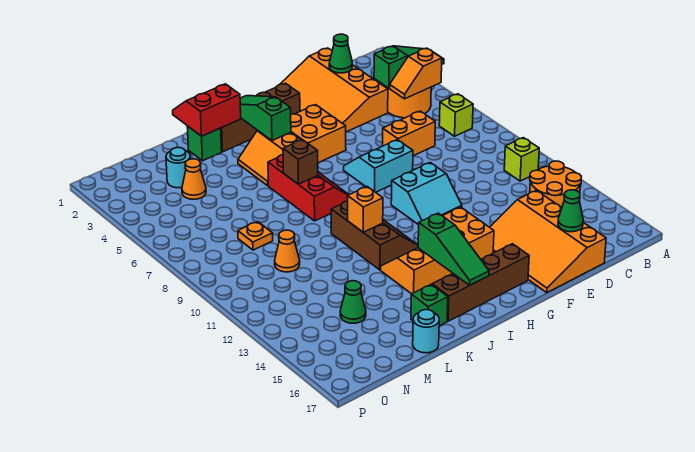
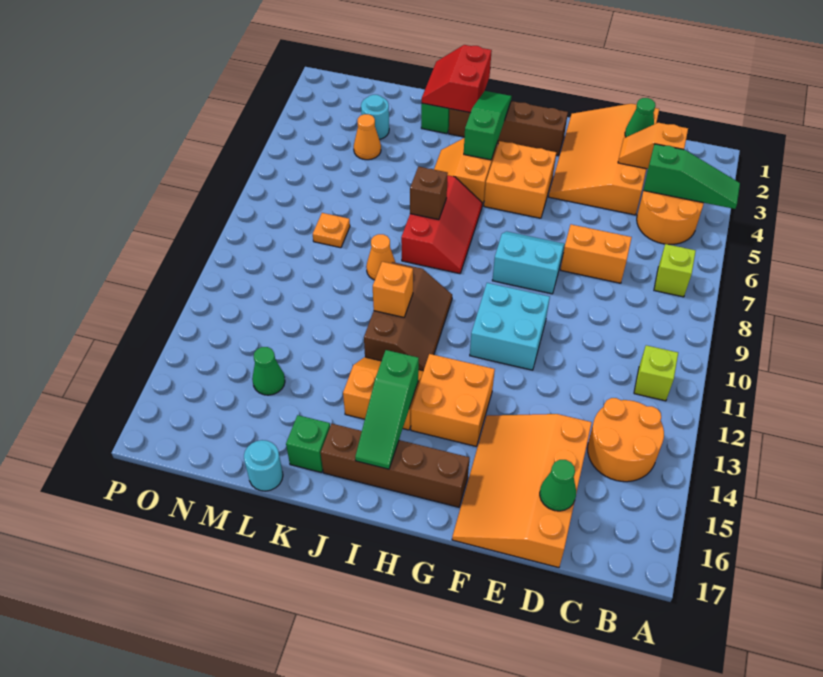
orange 1x2 slope [390,48,442,99] -> orange 1x2 slope moved to [618,123,688,169]
cyan 2x2 slope [391,163,462,225] -> cyan 2x2 brick [470,283,550,370]
red 2x2 slope [173,84,241,136] -> red 2x2 slope turned to [422,45,492,113]
orange 1x1 cone [275,230,300,272] -> orange 1x1 cone moved to [366,234,396,280]

